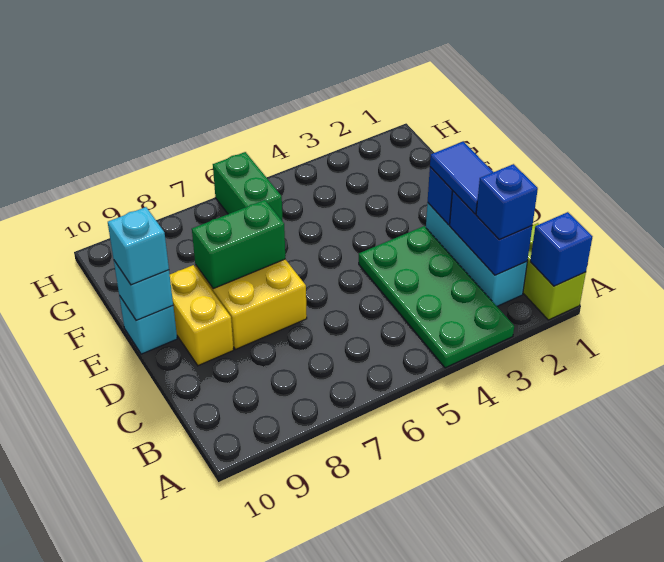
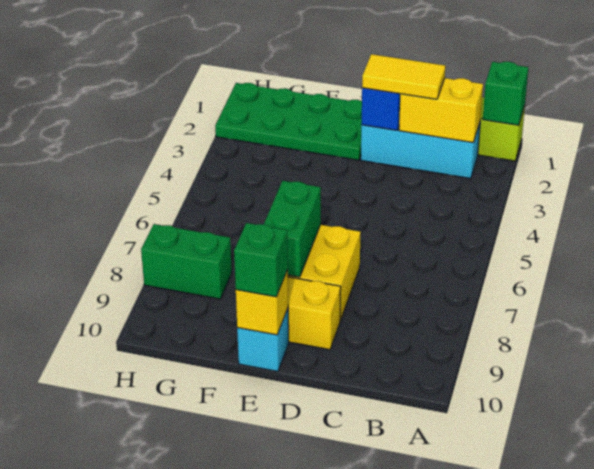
blue 1x1 brick [530,212,592,286] -> green 1x1 brick [483,62,528,125]
green 2x4 plate [359,226,514,368] -> green 2x4 plate moved to [215,83,362,160]
blue 1x2 brick [450,191,532,275] -> yellow 1x2 brick [399,78,483,143]
blue 1x1 brick [476,164,538,240] -> none
blue 1x2 tile [430,142,493,214] -> yellow 1x2 tile [362,54,445,99]
cyan 1x1 brick [114,261,173,321] -> yellow 1x1 brick [236,270,288,335]
cyan 1x1 brick [108,207,169,285] -> green 1x1 brick [234,223,288,297]
green 1x2 brick [213,152,283,221] -> green 1x2 brick moved to [141,224,232,299]

